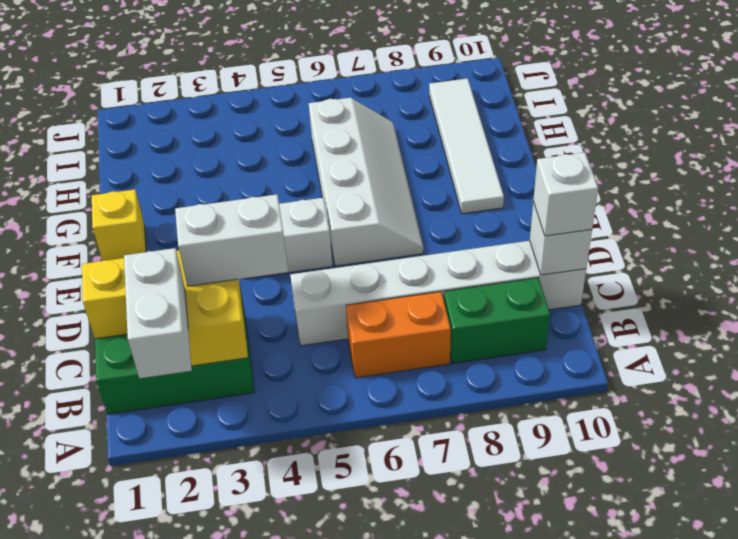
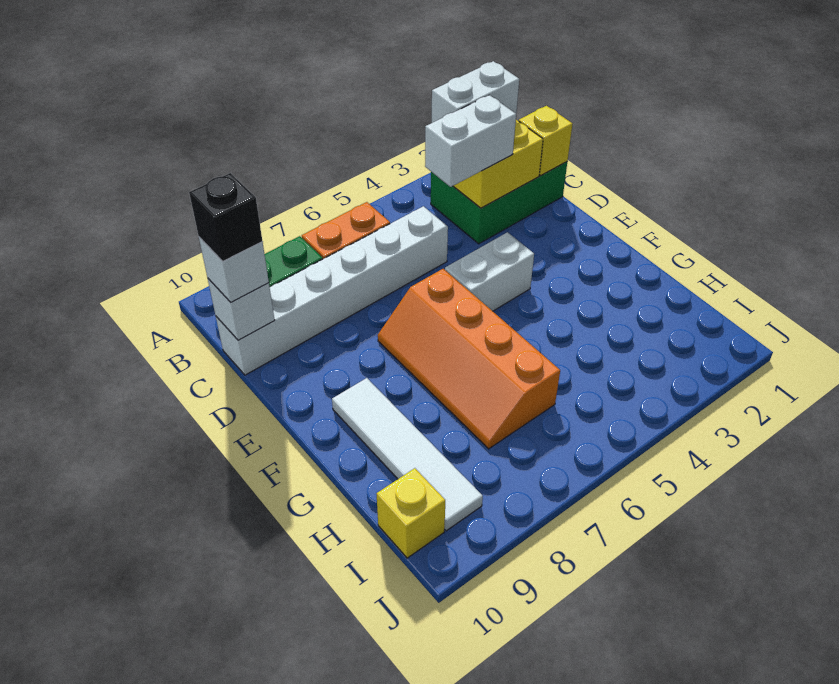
white 1x2 brick [124,248,192,378] -> white 1x2 brick turned to [432,61,519,123]
none -> black 1x1 brick [189,173,263,261]
white 2x4 slope [309,98,423,266] -> orange 2x4 slope [378,269,560,449]
yellow 1x1 brick [92,189,146,261] -> yellow 1x1 brick moved to [377,468,445,558]

